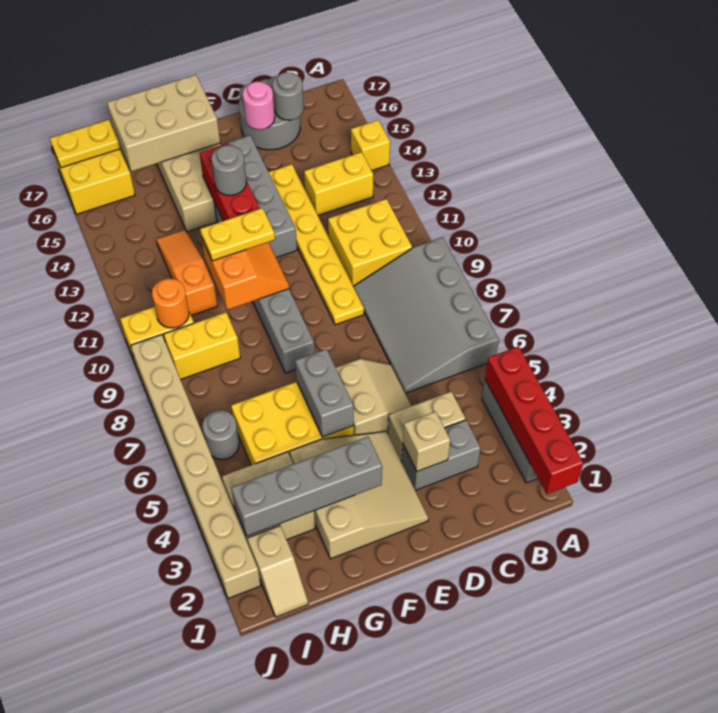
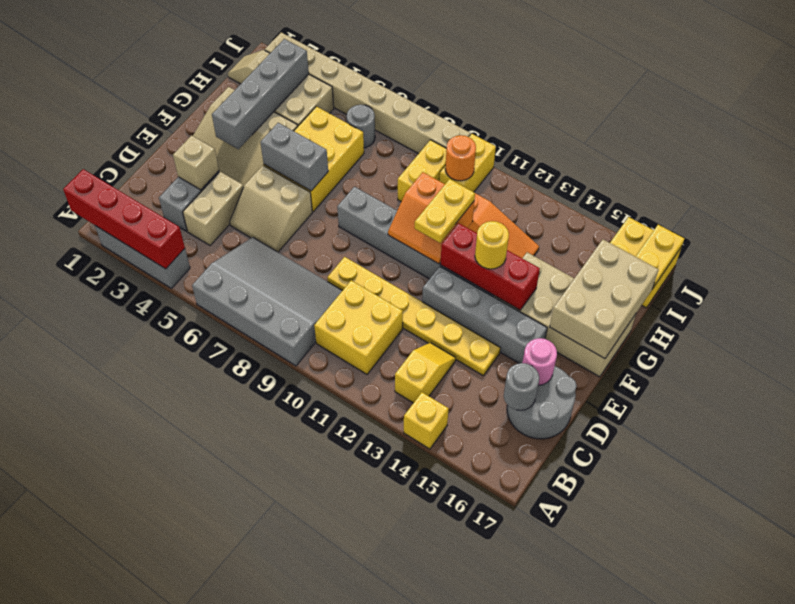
yellow 1x2 brick [304,152,373,215] -> yellow 1x2 slope [395,343,456,403]
grey 1x1 round brick [211,145,246,195] -> yellow 1x1 round brick [475,221,509,269]

